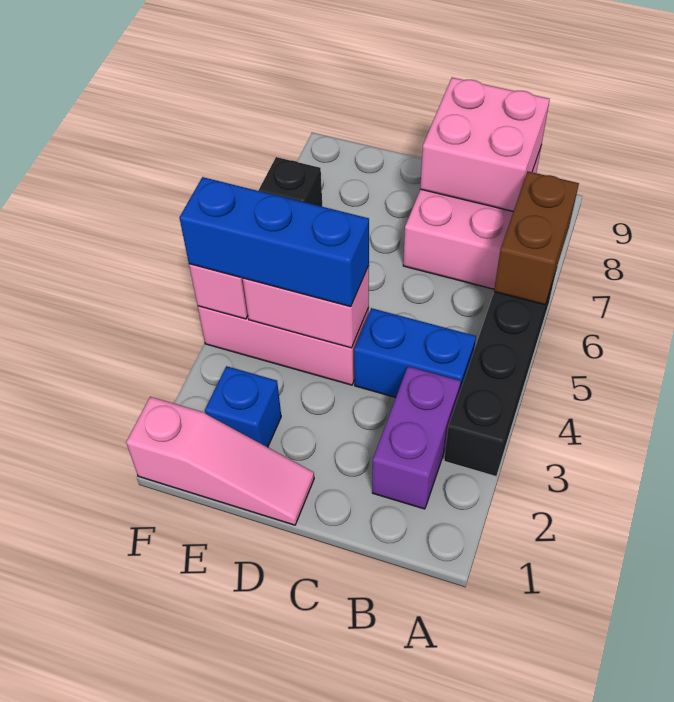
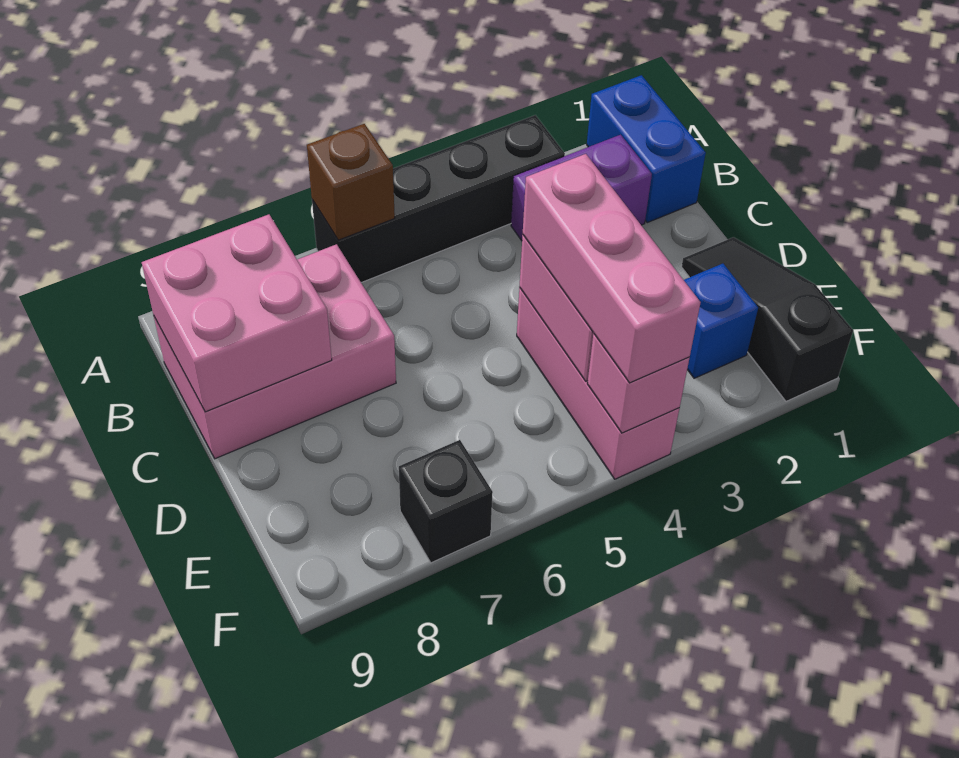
brown 1x2 brick [494,172,579,305] -> brown 1x1 brick [307,124,395,240]
blue 1x2 brick [354,308,476,397] -> blue 1x2 brick moved to [587,75,706,223]
pink 1x3 slope [126,397,314,525] -> black 1x3 slope [682,237,853,401]
blue 1x3 brick [179,177,369,307] -> pink 1x3 brick [523,154,701,383]

